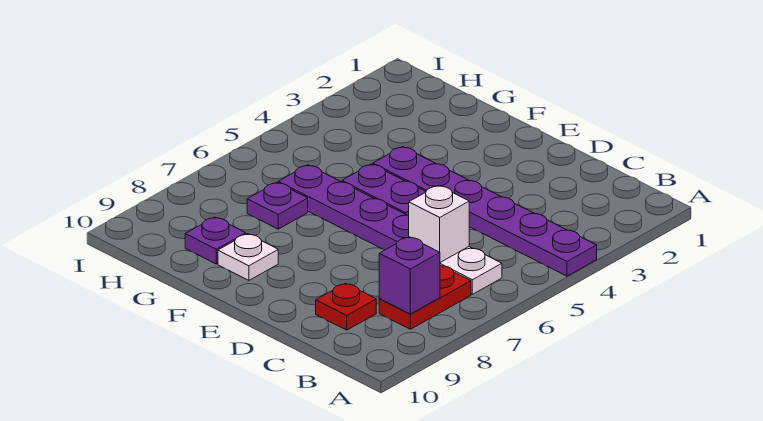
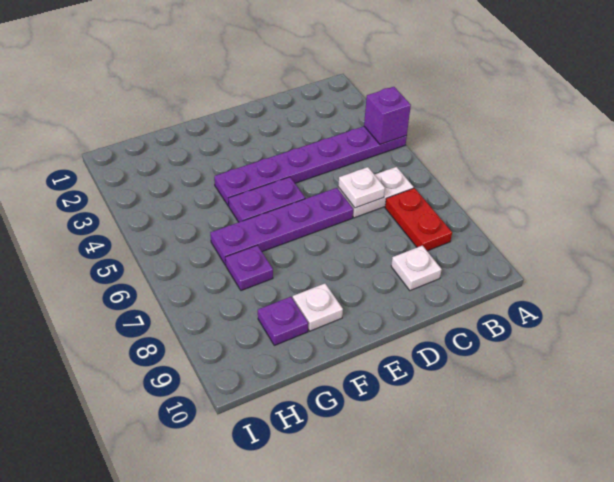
purple 1x1 brick [379,237,440,314] -> purple 1x1 brick moved to [364,87,411,144]
white 1x1 brick [409,185,469,262] -> white 1x1 plate [338,167,385,208]
red 1x1 plate [316,283,376,330] -> white 1x1 plate [391,245,442,290]

